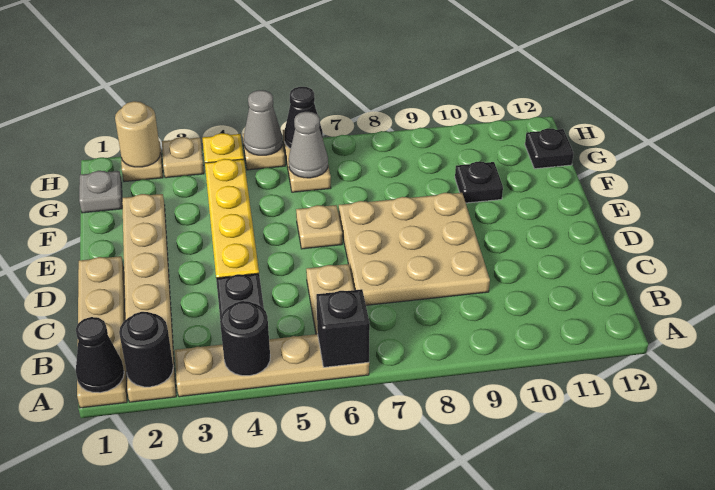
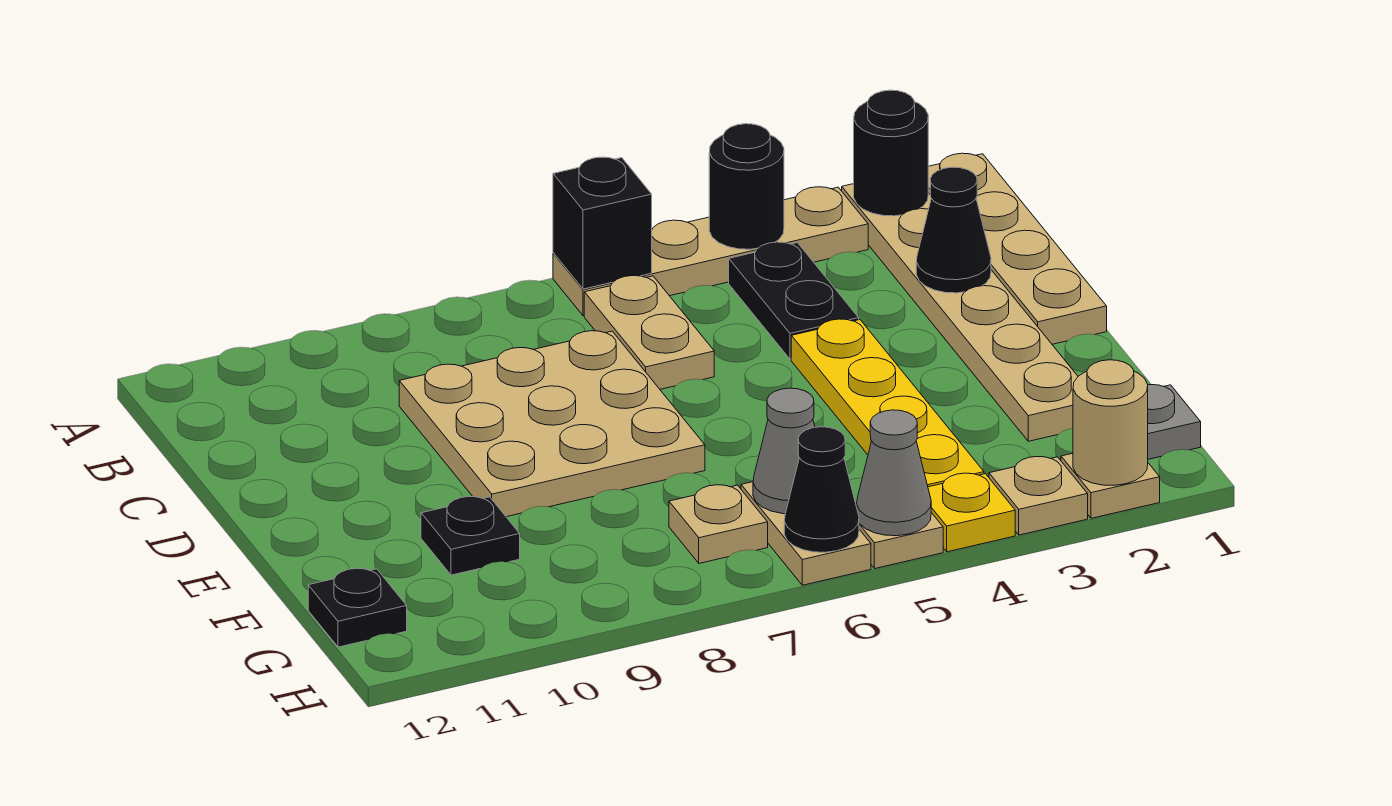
black 1x1 cone [76,317,124,393] -> black 1x1 cone moved to [916,167,991,293]
tan 1x1 plate [296,205,342,249] -> tan 1x1 plate moved to [669,485,768,563]

